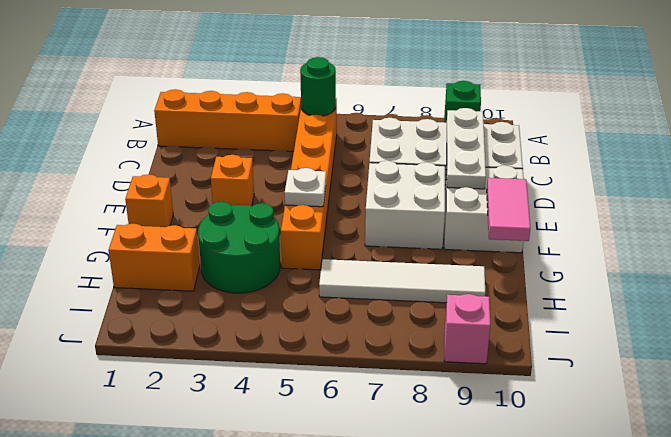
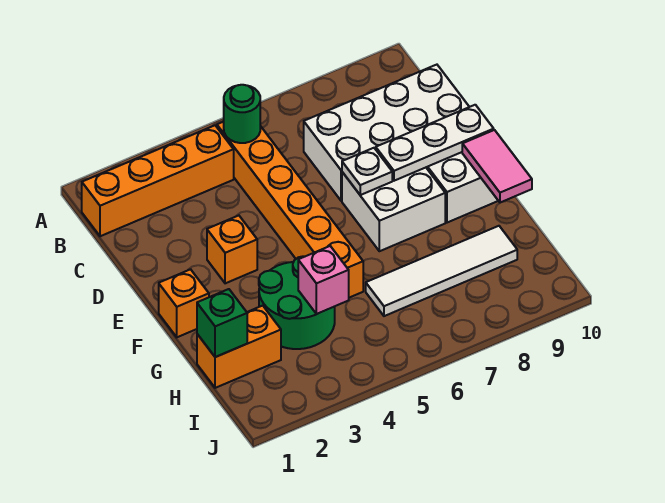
green 1x1 brick [444,81,481,123] -> green 1x1 brick moved to [197,289,247,357]
white 1x3 plate [447,108,486,189] -> white 1x3 plate turned to [376,105,494,181]
white 1x1 plate [285,168,326,207] -> white 1x1 plate moved to [342,148,392,195]
pink 1x1 brick [444,294,490,364] -> pink 1x1 brick moved to [298,246,349,314]

